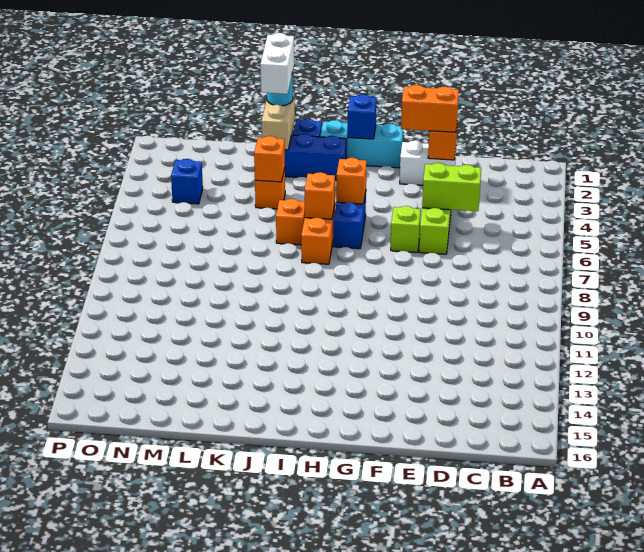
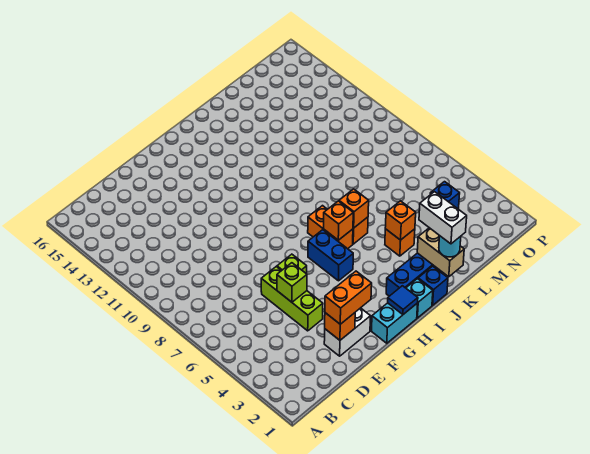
lime 1x2 brick [422,163,481,211] -> lime 1x1 brick [277,263,307,302]
blue 1x1 brick [348,94,376,139] -> blue 1x1 tile [388,286,418,314]
orange 1x1 brick [336,158,366,204] -> orange 1x1 brick moved to [339,189,369,228]

